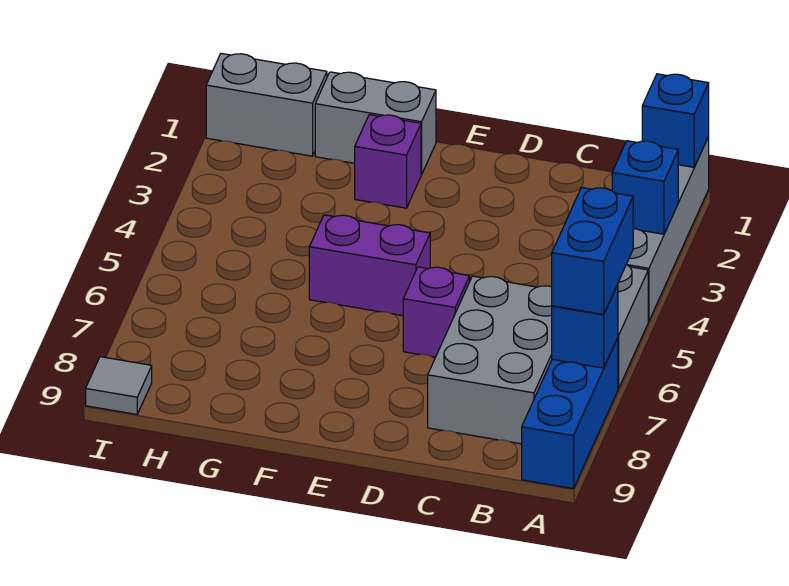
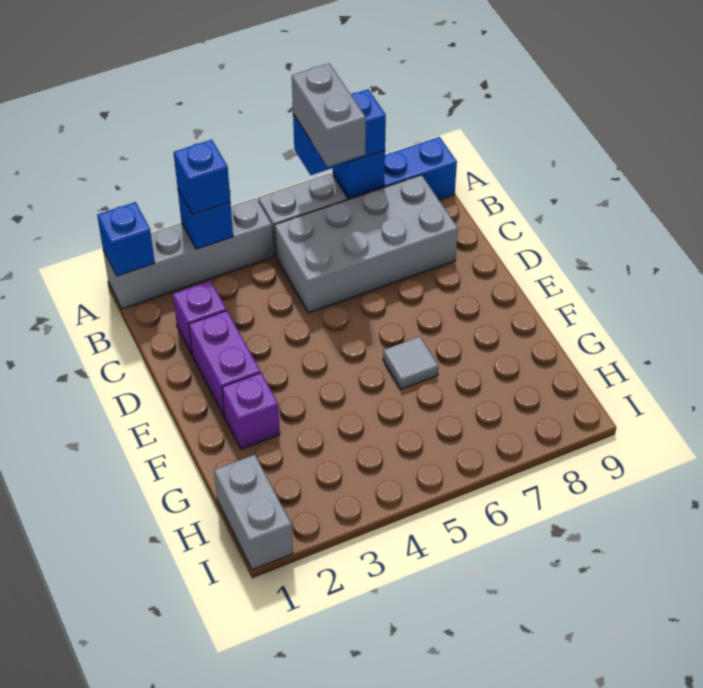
none -> blue 1x1 brick [174,140,230,215]
grey 2x3 brick [428,276,552,444] -> grey 2x4 brick [274,175,458,313]
purple 1x1 brick [403,267,470,357] -> purple 1x1 brick moved to [173,281,227,354]
purple 1x2 brick [309,215,430,316] -> purple 1x2 brick moved to [189,311,260,417]
grey 1x2 brick [315,72,436,175] -> grey 1x2 brick moved to [292,63,366,167]
grey 1x1 tile [86,357,152,414] -> grey 1x1 tile moved to [383,337,438,389]

